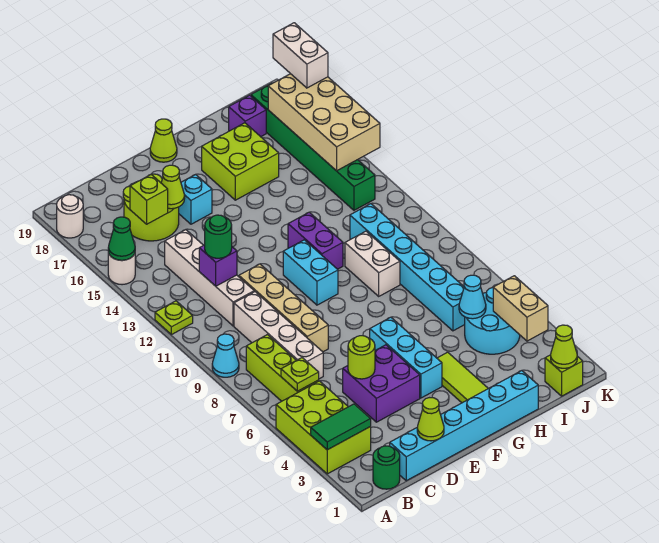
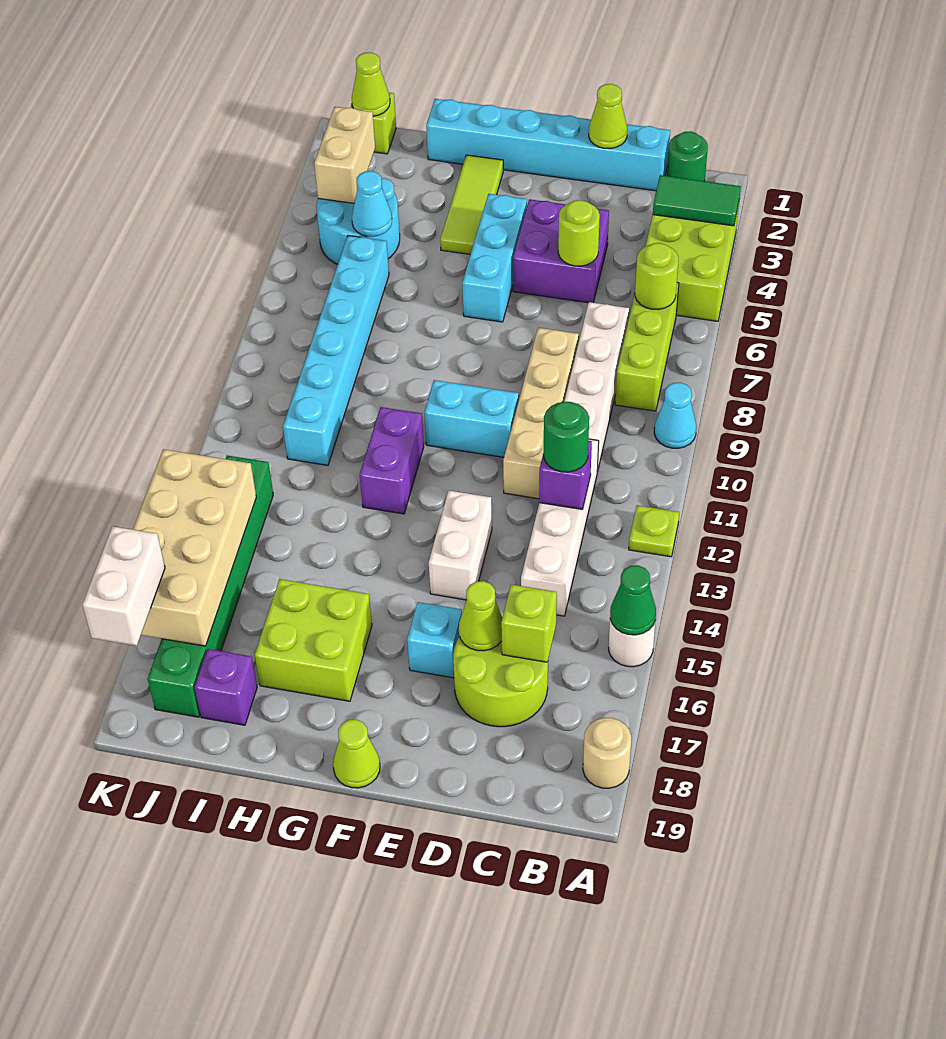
white 1x1 round brick [57,195,83,238] -> tan 1x1 round brick [583,718,631,788]
lime 1x1 plate [281,358,319,391] -> lime 1x1 round brick [635,243,678,310]
cyan 1x2 brick [283,240,338,305] -> cyan 1x2 brick turned to [424,380,519,457]
white 1x2 brick [345,231,400,296] -> white 1x2 brick moved to [429,491,492,600]

